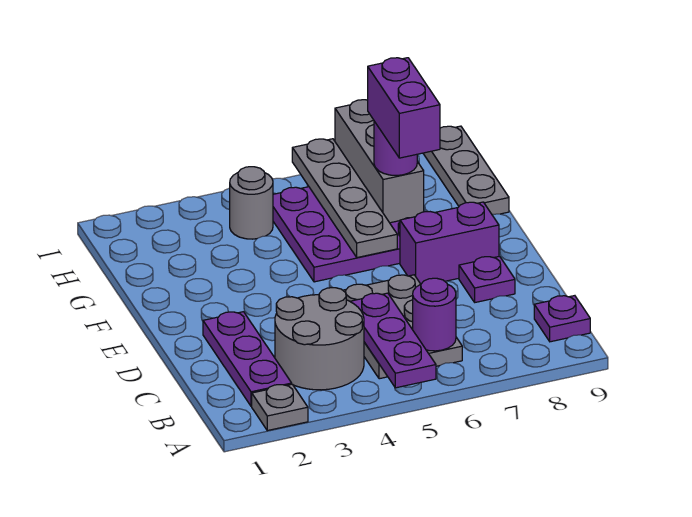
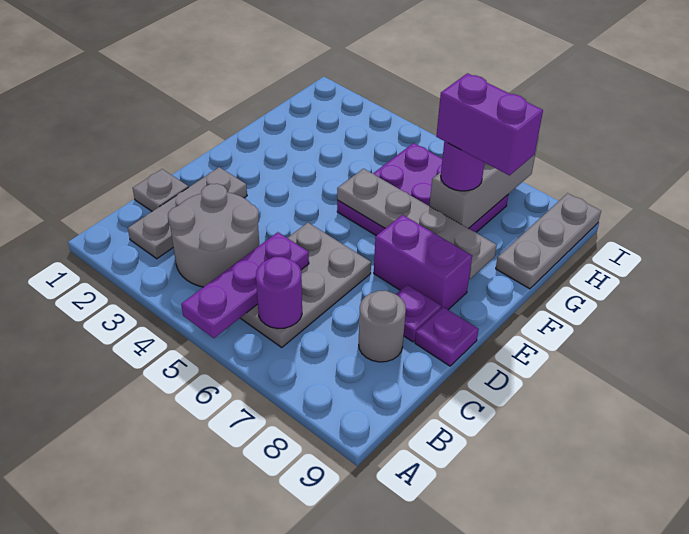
grey 1x1 plate [252,384,308,431] -> grey 1x1 plate moved to [133,169,188,211]
purple 1x3 plate [203,312,292,406] -> grey 1x3 plate [128,167,247,259]
purple 1x1 plate [534,296,590,342] -> purple 1x1 plate moved to [415,307,479,366]
grey 1x4 plate [292,139,397,258] -> grey 1x4 plate turned to [337,169,497,279]
purple 1x2 brick [368,58,440,158] -> purple 1x2 brick turned to [436,73,543,175]
grey 1x1 round brick [230,167,273,239] -> grey 1x1 round brick moved to [359,290,406,362]

